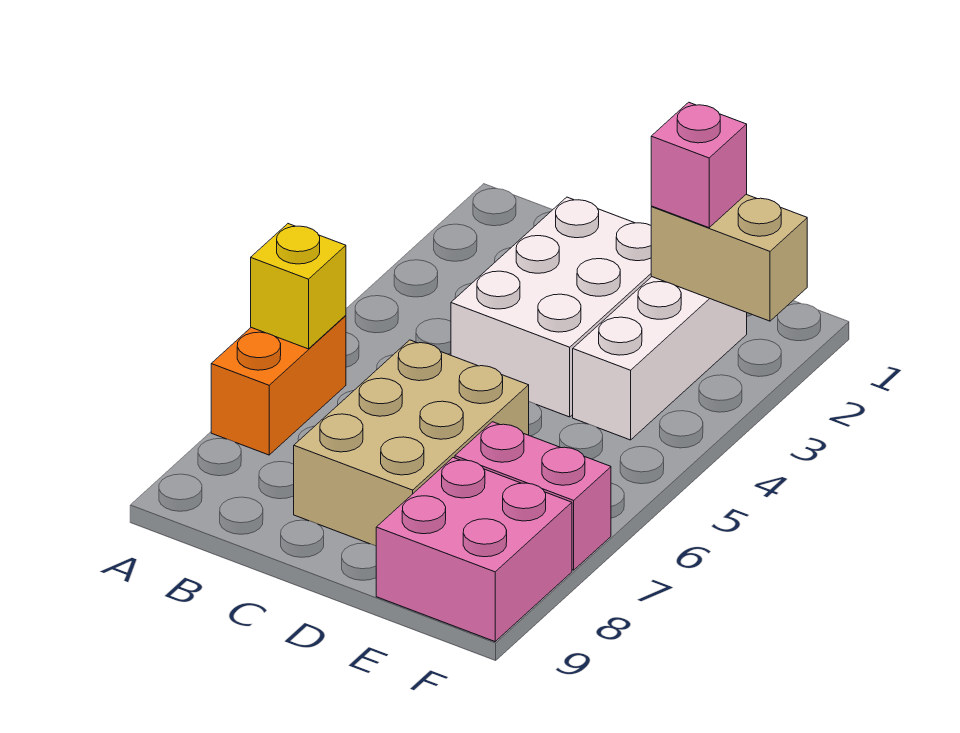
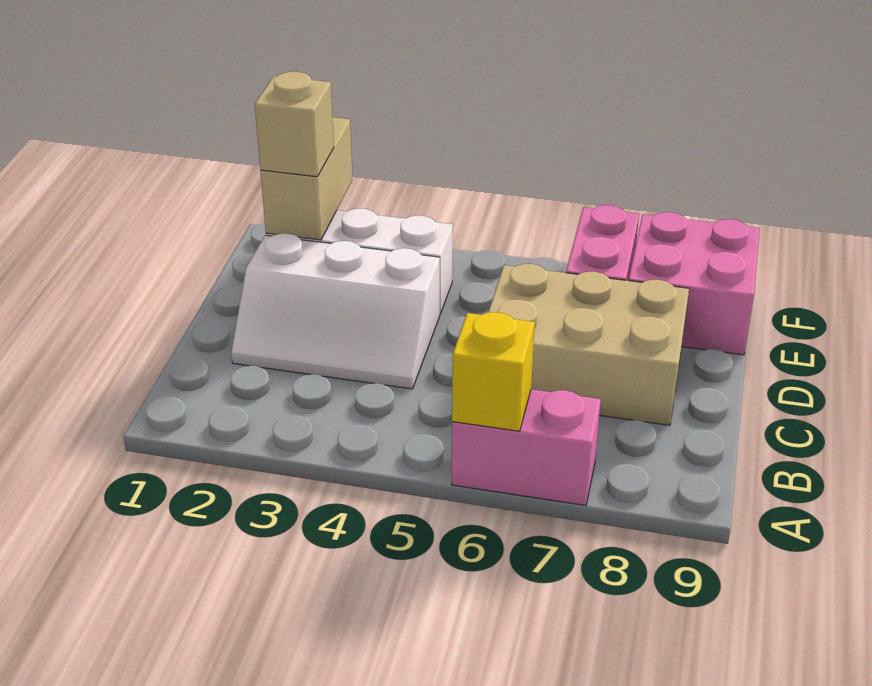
orange 1x2 brick [211,316,346,455] -> pink 1x2 brick [452,389,601,505]
white 2x3 brick [451,197,652,417] -> white 2x3 slope [231,233,440,389]
pink 1x1 brick [651,102,747,228] -> tan 1x1 brick [255,72,334,177]

